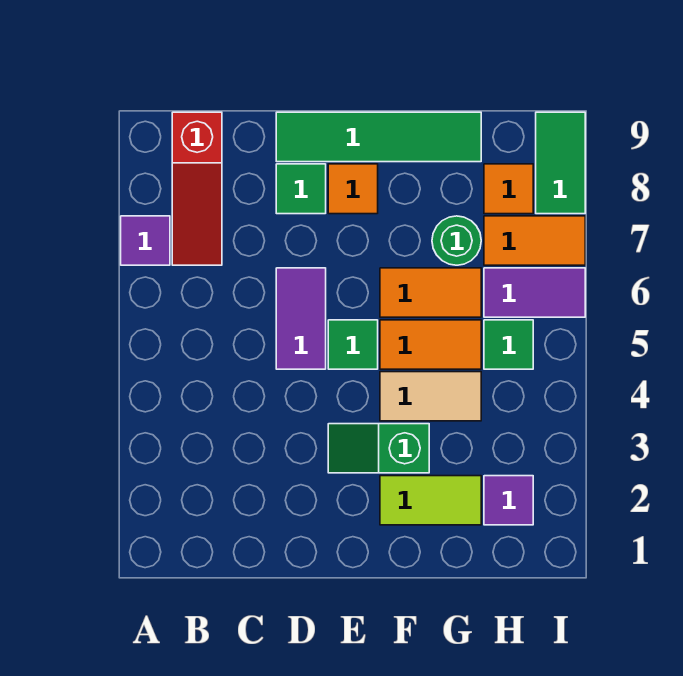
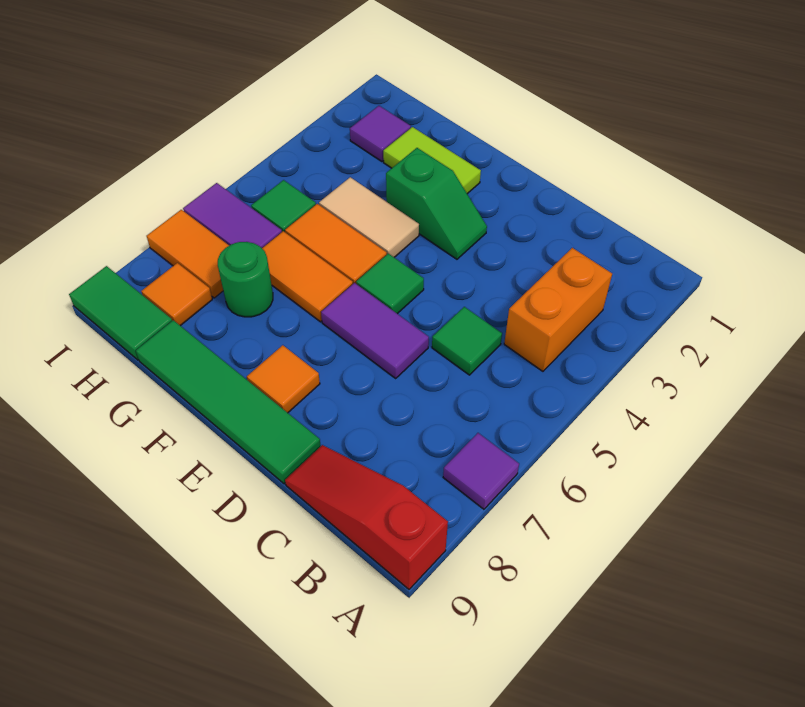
none -> orange 1x2 brick [504,248,612,371]
red 1x3 slope [172,112,222,265] -> red 1x3 slope turned to [285,445,448,589]
purple 1x2 tile [276,268,326,369] -> purple 1x2 tile turned to [321,283,429,378]
green 1x1 tile [276,164,326,214] -> green 1x1 tile moved to [432,307,502,375]
green 1x2 tile [536,112,585,214] -> green 1x2 tile turned to [69,266,172,360]

